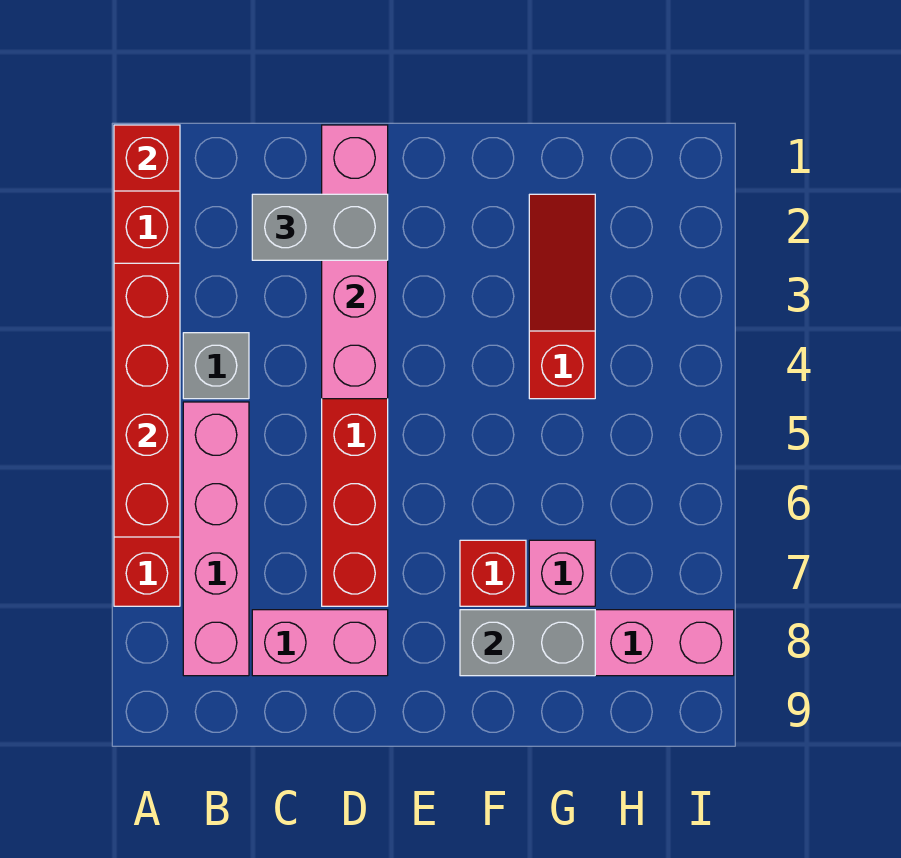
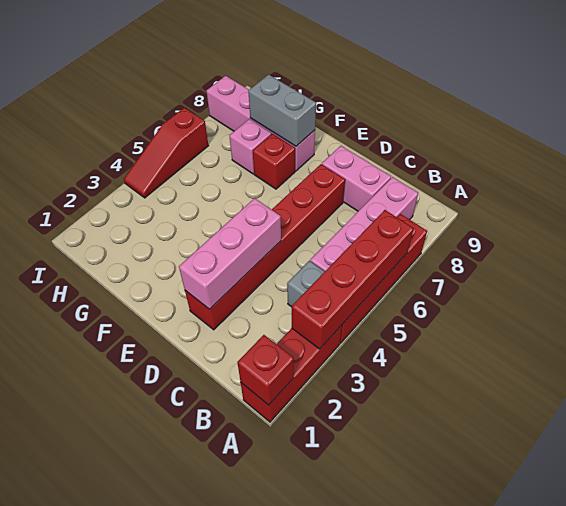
grey 1x2 brick [252,194,388,260] -> none
pink 1x4 brick [322,125,388,399] -> pink 1x3 brick [179,198,281,309]
red 1x3 slope [529,194,595,399] -> red 1x3 slope moved to [124,108,208,198]

